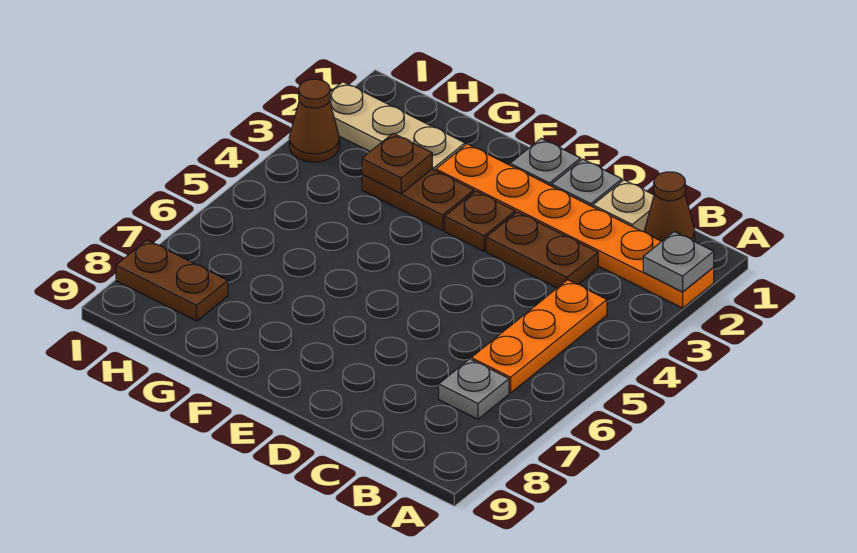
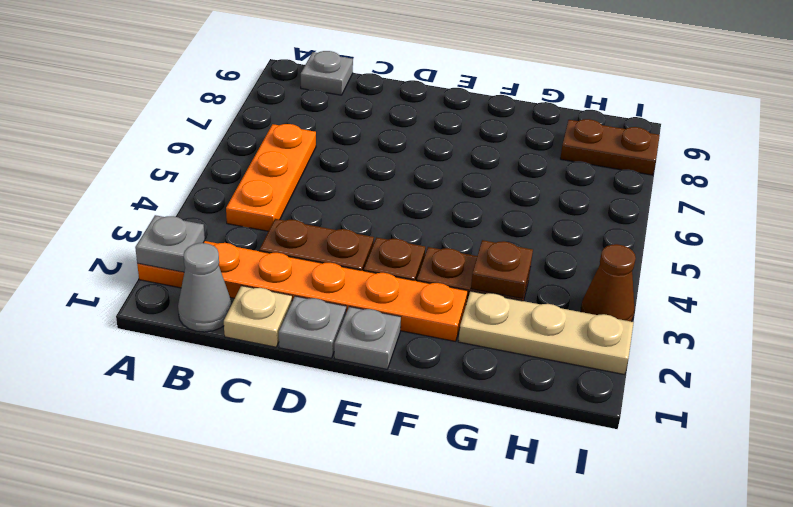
brown 1x1 cone [645,172,695,241] -> grey 1x1 cone [178,243,232,332]
grey 1x1 plate [439,359,509,419] -> grey 1x1 plate moved to [301,51,353,95]

